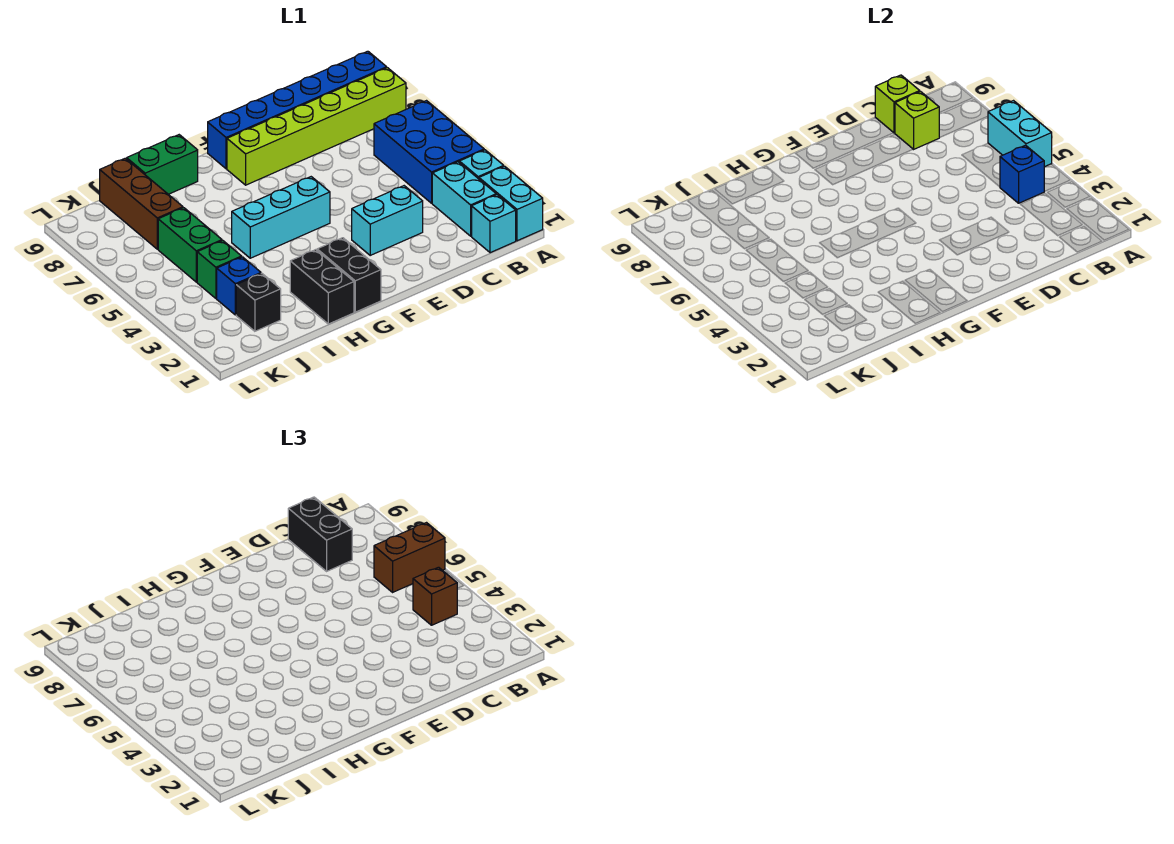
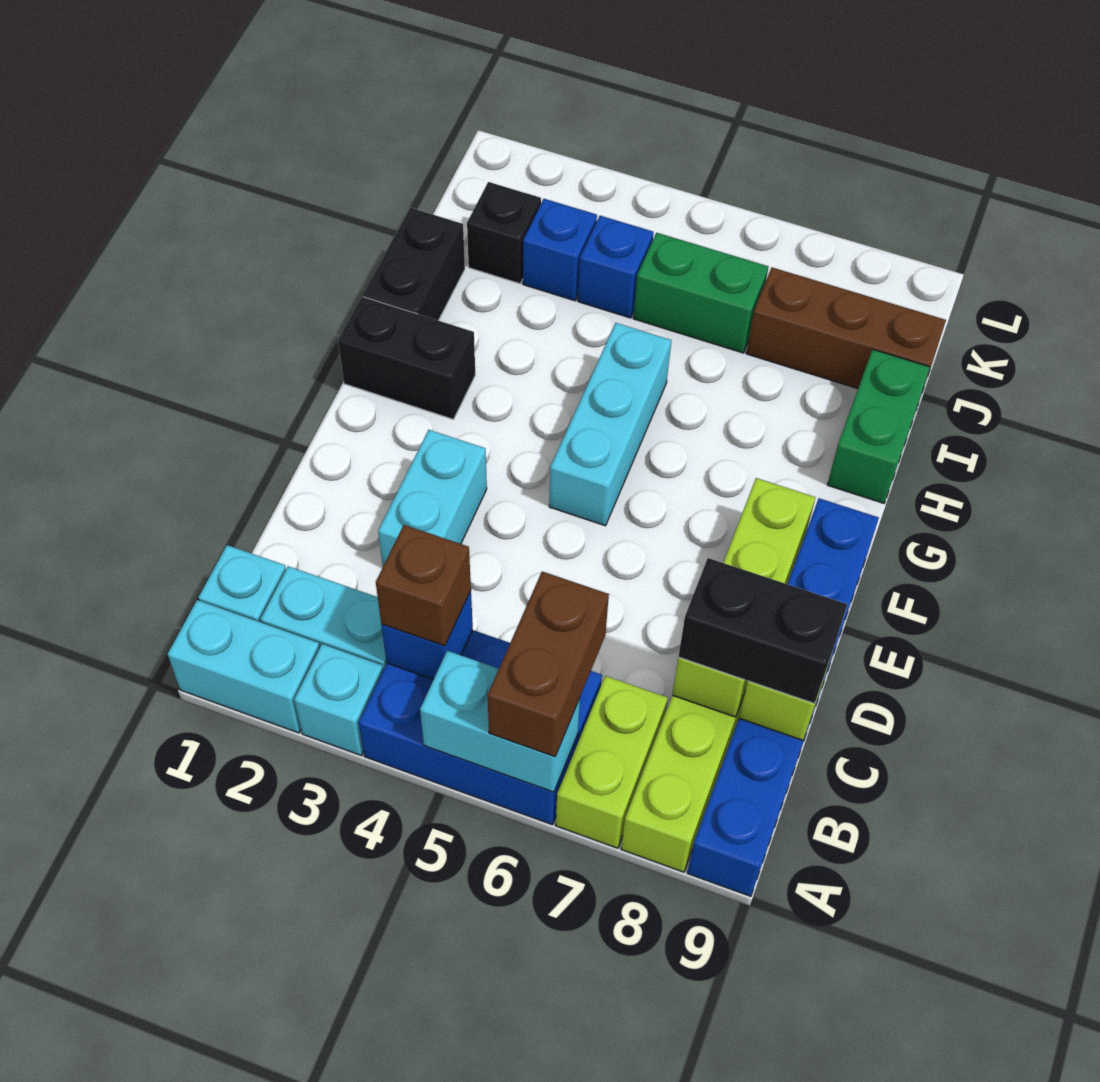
none -> lime 1x2 brick [556,676,668,848]
black 1x2 brick [290,250,354,324] -> black 1x2 brick turned to [363,208,465,320]
green 1x1 brick [197,241,242,298] -> blue 1x1 brick [578,216,653,318]

